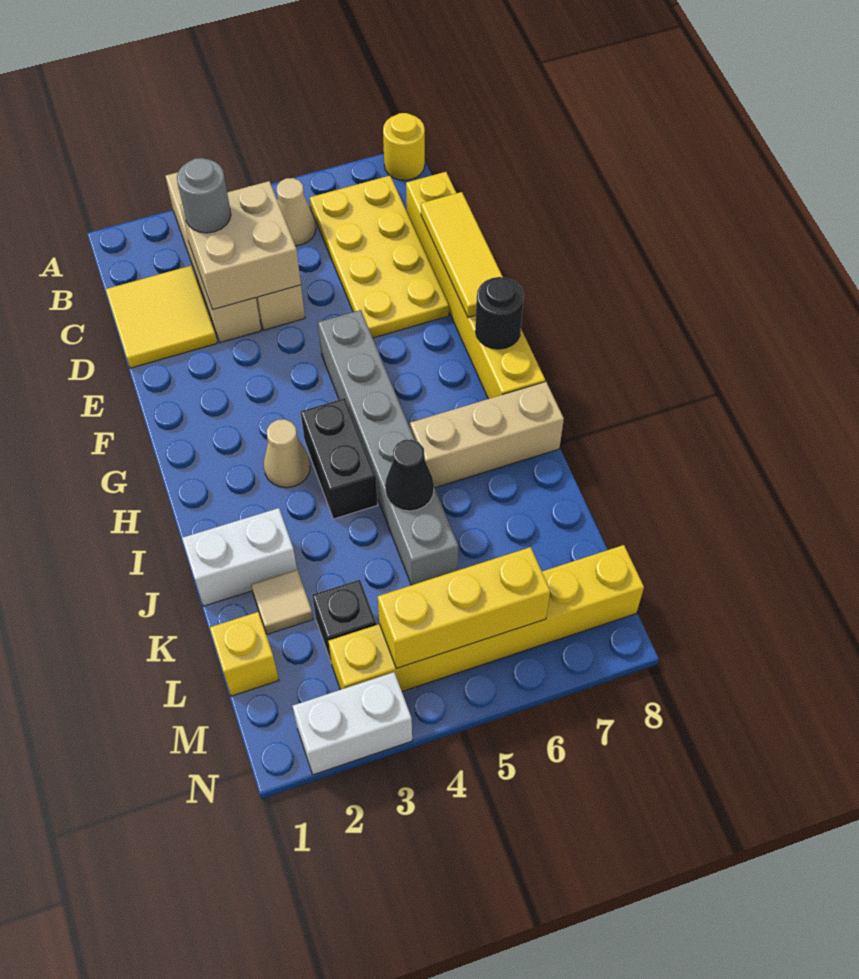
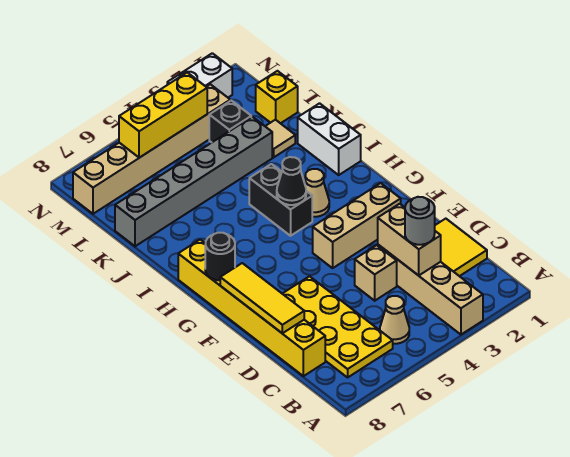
yellow 1x1 round brick [383,113,425,180] -> none
tan 2x2 brick [180,181,301,310] -> tan 1x2 brick [378,204,441,275]
grey 1x6 brick [318,310,458,585] -> grey 1x6 brick turned to [115,117,272,246]
tan 1x3 brick [410,382,564,488] -> tan 1x3 brick moved to [313,183,401,268]
white 1x2 brick [182,508,297,606] -> white 1x2 brick turned to [298,103,361,175]
black 1x1 cone [385,439,434,511] -> black 1x1 cone moved to [277,157,306,205]
yellow 1x6 brick [328,545,644,691] -> tan 1x6 brick [73,84,230,214]

